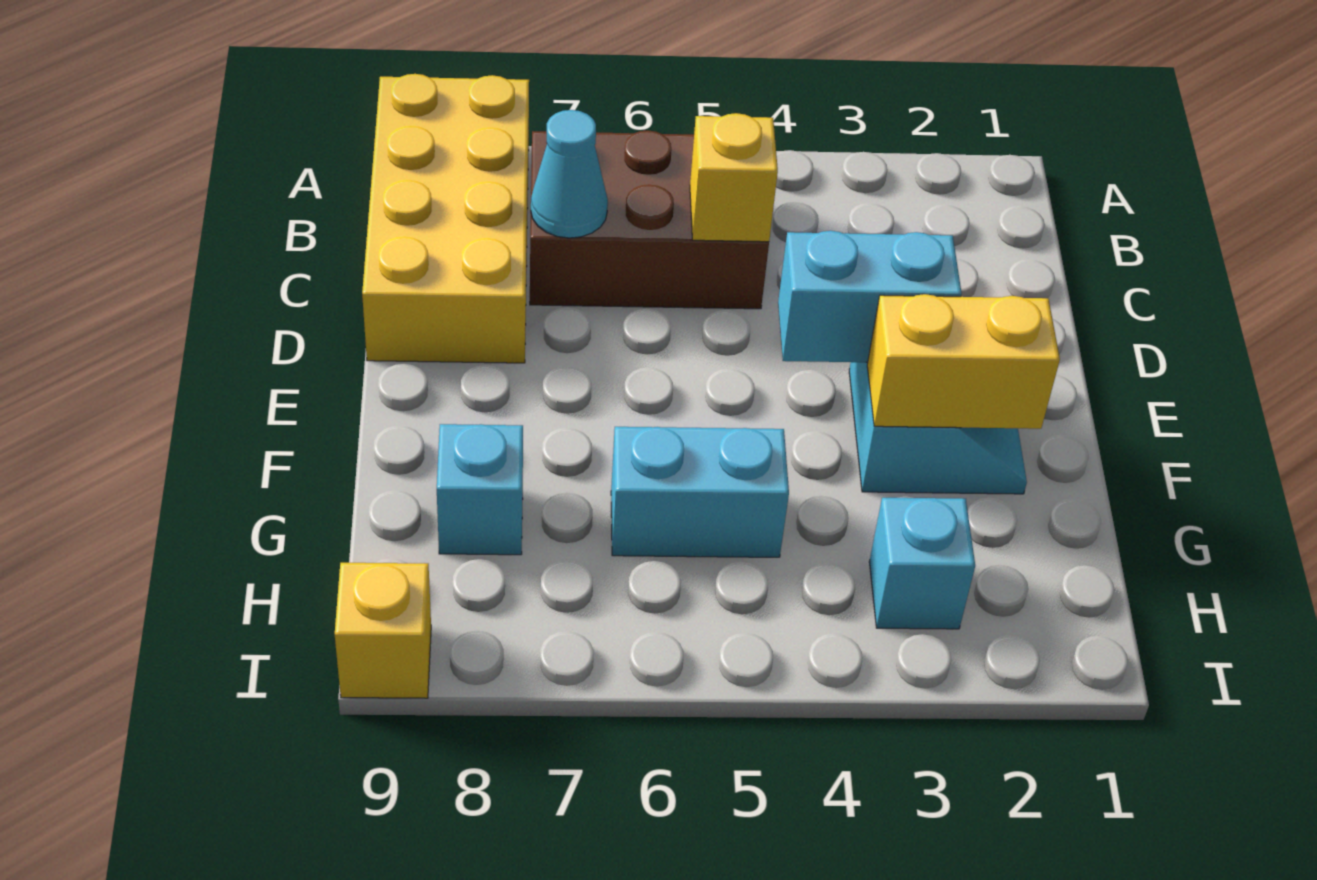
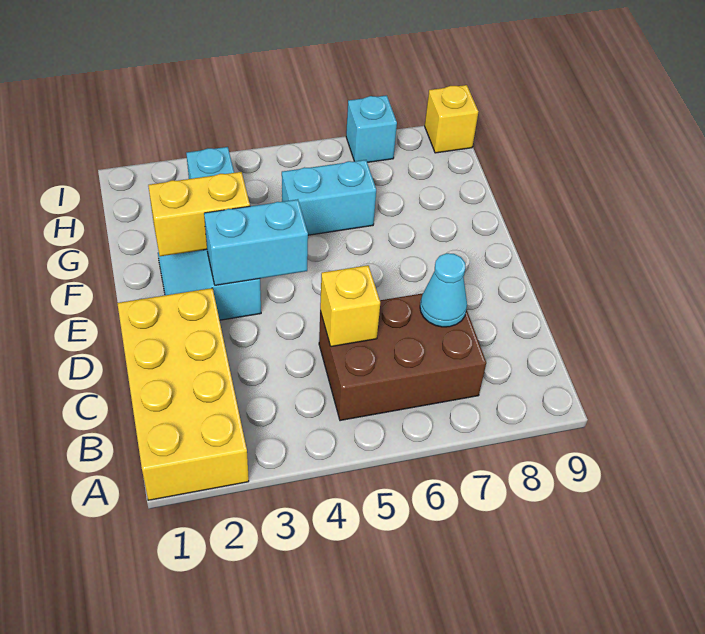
yellow 2x4 brick [362,74,529,363] -> yellow 2x4 brick moved to [117,288,249,500]
cyan 1x1 brick [437,424,523,555] -> cyan 1x1 brick moved to [346,95,397,162]

